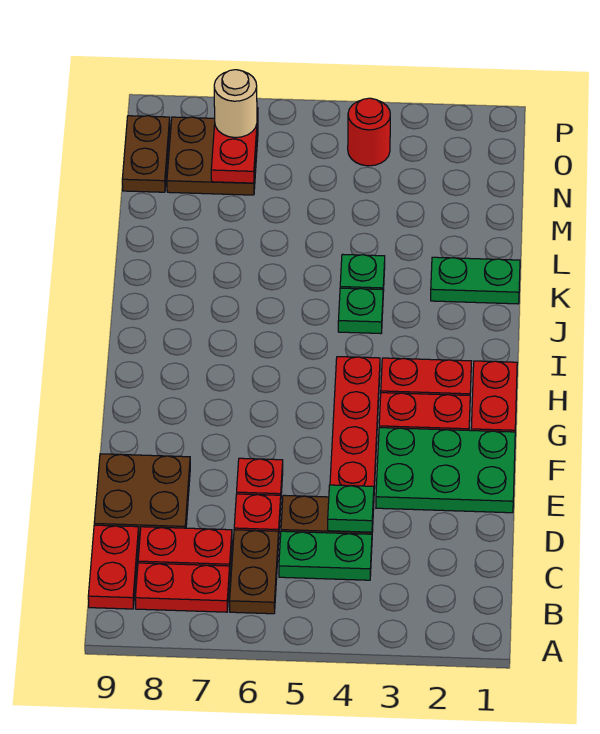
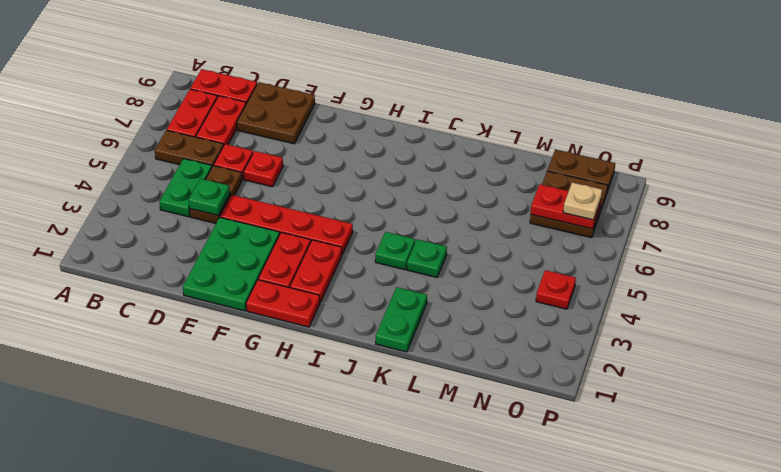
red 1x1 round brick [348,98,390,166] -> red 1x1 plate [536,270,576,309]
tan 1x1 round brick [214,70,257,138] -> tan 1x1 plate [563,183,602,220]

